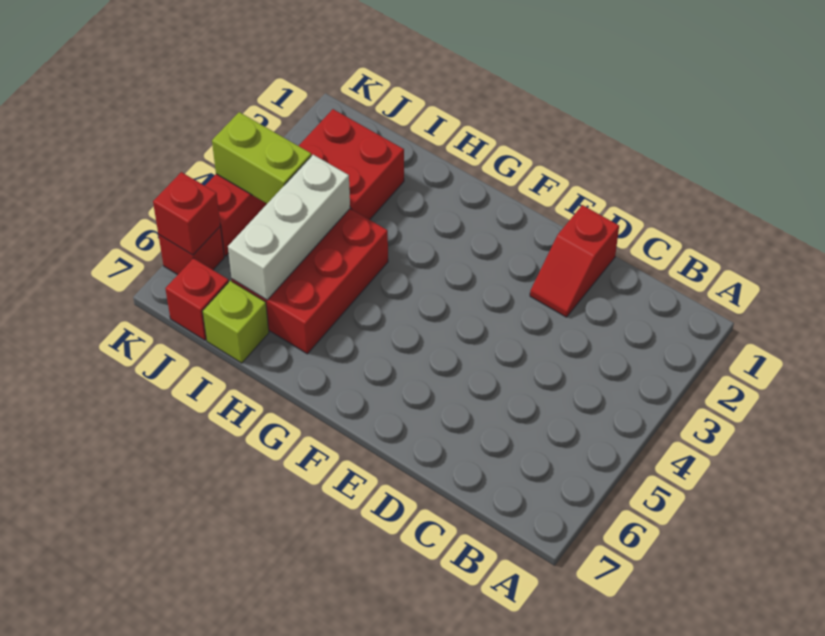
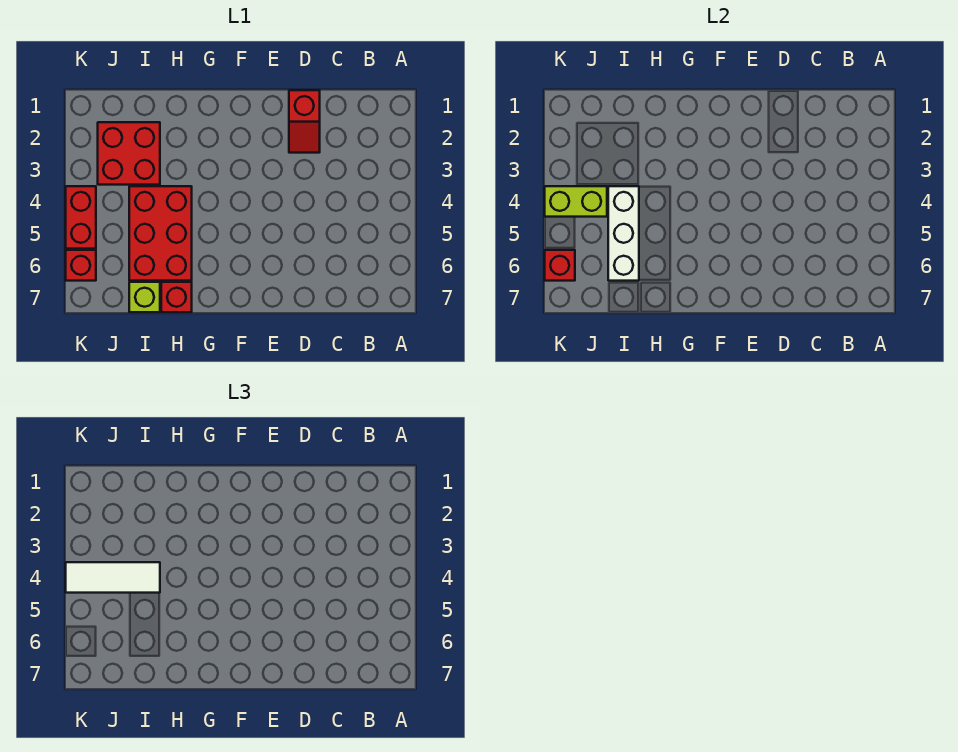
none -> white 1x3 tile [66,562,160,593]
red 1x1 brick [165,258,229,340] -> red 1x1 brick moved to [161,282,192,312]

